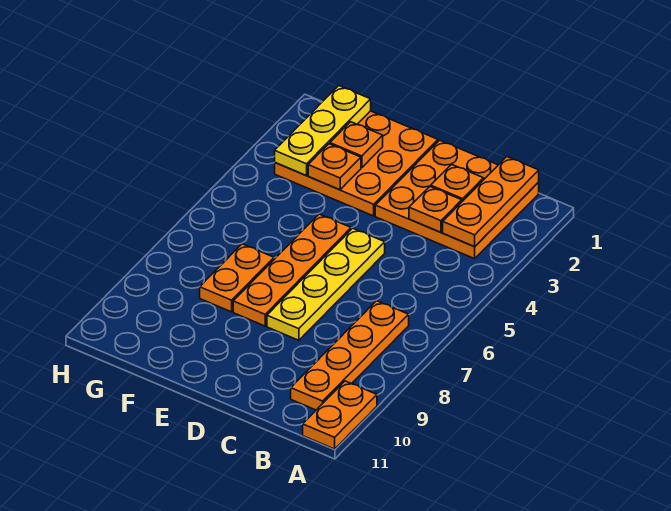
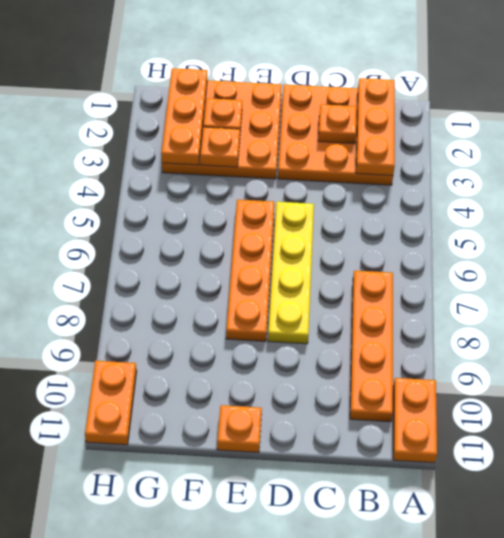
orange 1x1 plate [409,186,462,232] -> orange 1x1 plate moved to [217,405,262,452]
orange 1x2 plate [200,244,274,312] -> orange 1x2 plate moved to [85,361,137,445]
yellow 1x3 plate [275,86,371,175] -> orange 1x3 plate [161,68,207,165]

